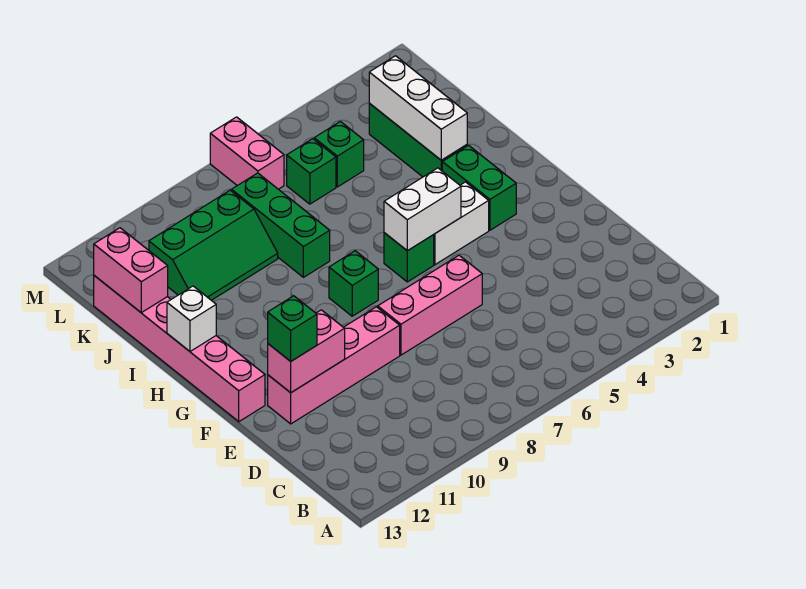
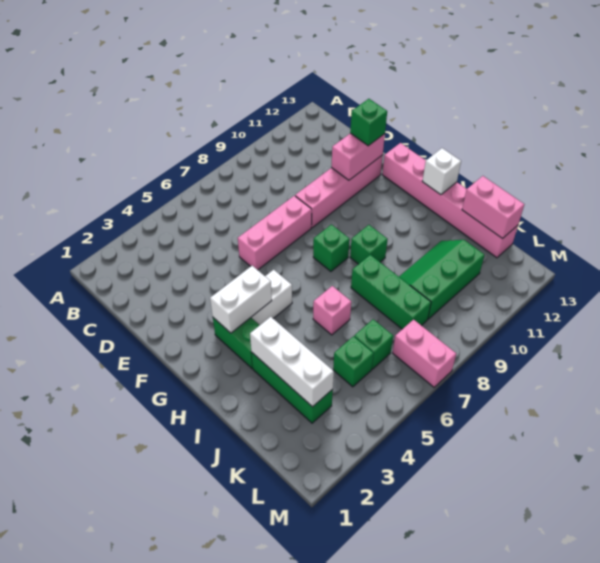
white 1x2 brick [384,168,461,251] -> white 1x2 brick moved to [210,266,272,333]
green 1x1 brick [384,233,434,282] -> green 1x1 brick moved to [350,225,388,264]
none -> pink 1x1 brick [313,286,351,335]

